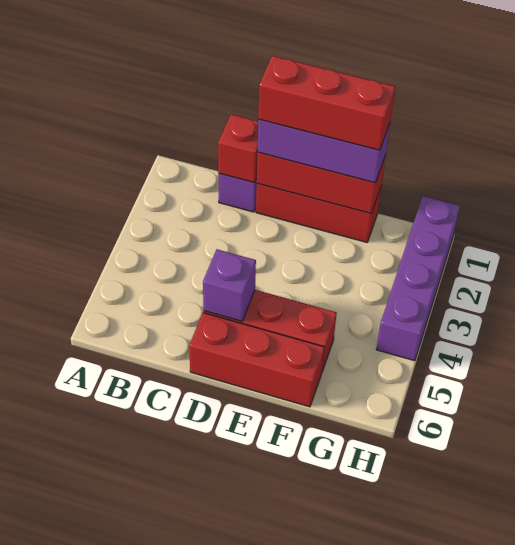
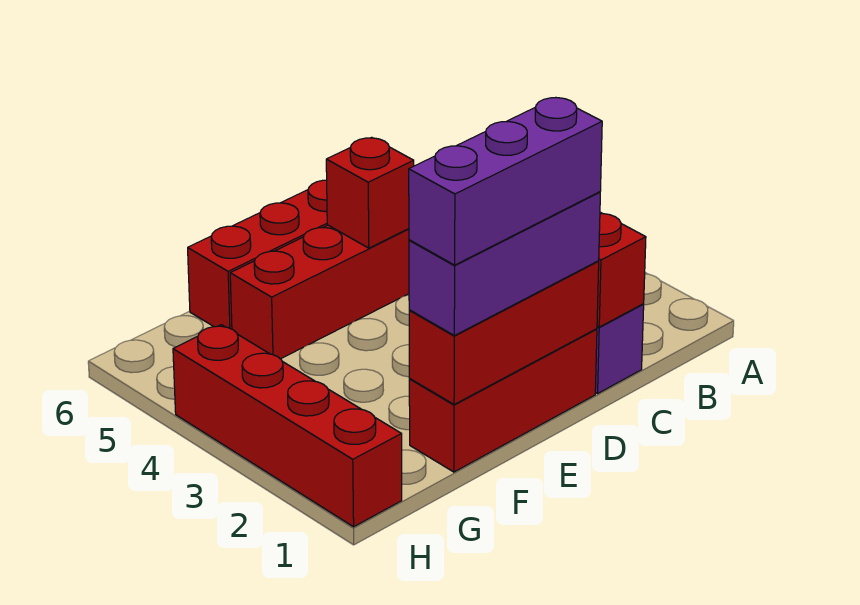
red 1x3 brick [258,56,395,150] -> purple 1x3 brick [409,98,602,265]
purple 1x1 brick [203,249,256,321] -> red 1x1 brick [326,137,414,248]
purple 1x4 brick [376,196,460,361] -> red 1x4 brick [173,325,402,527]

